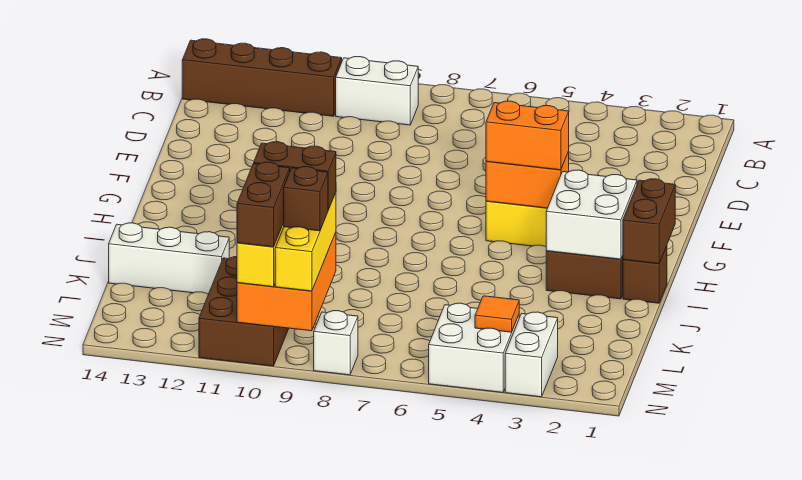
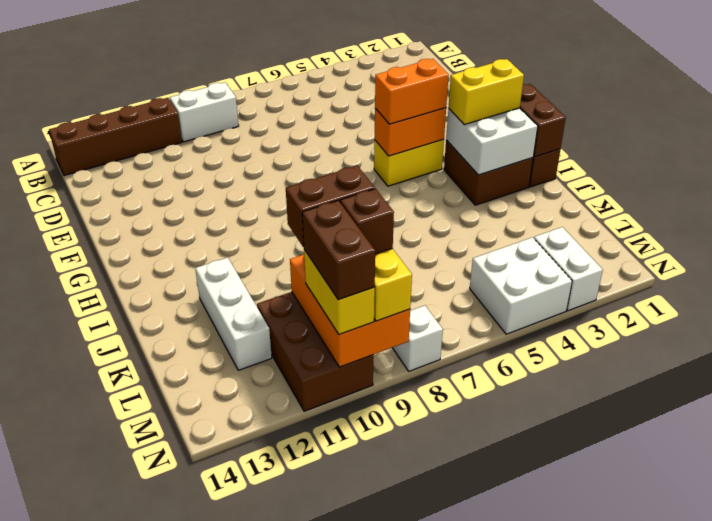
none -> yellow 1x2 brick [448,59,524,125]
white 1x3 brick [109,223,229,294] -> white 1x3 brick turned to [195,257,272,370]
orange 1x1 tile [475,296,519,332] -> none

